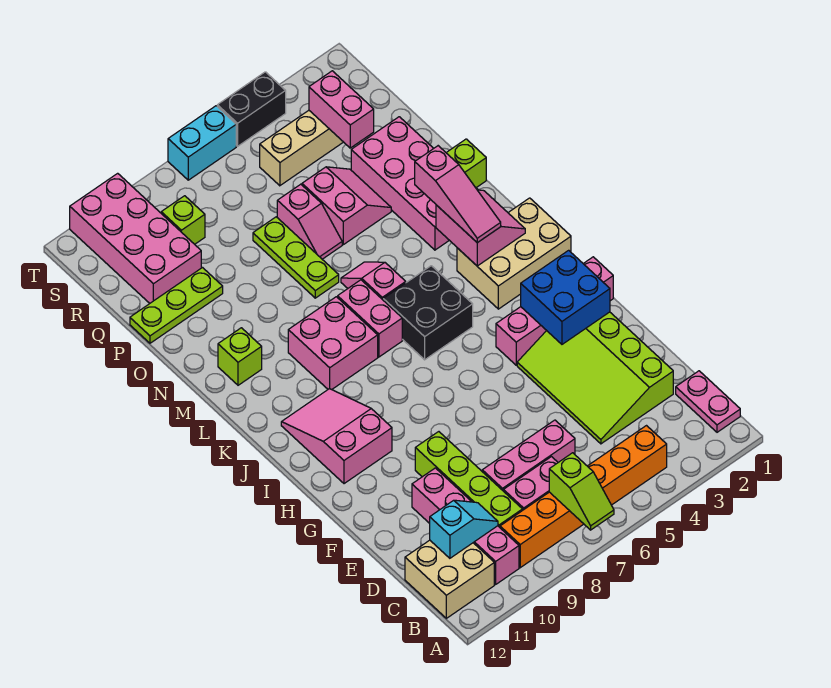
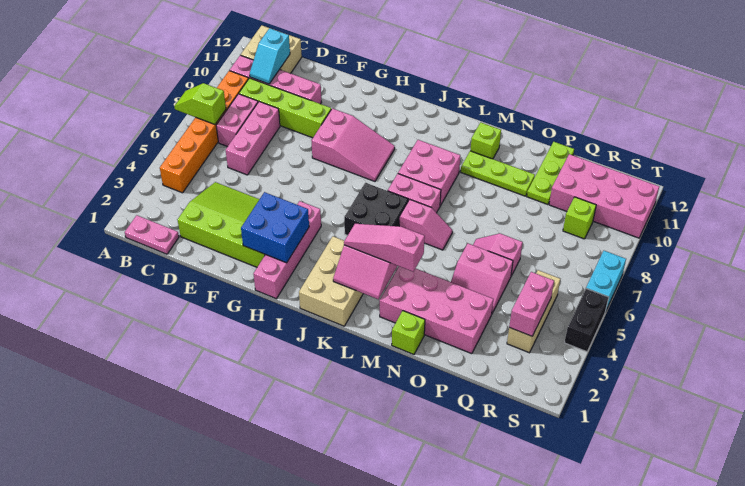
pink 2x3 slope [281,389,392,484] -> pink 2x3 slope moved to [311,108,395,181]
lime 1x3 plate [253,217,339,298] -> lime 1x3 plate moved to [461,151,535,196]
pink 1x2 brick [309,71,374,148] -> pink 1x2 brick turned to [509,272,554,336]

